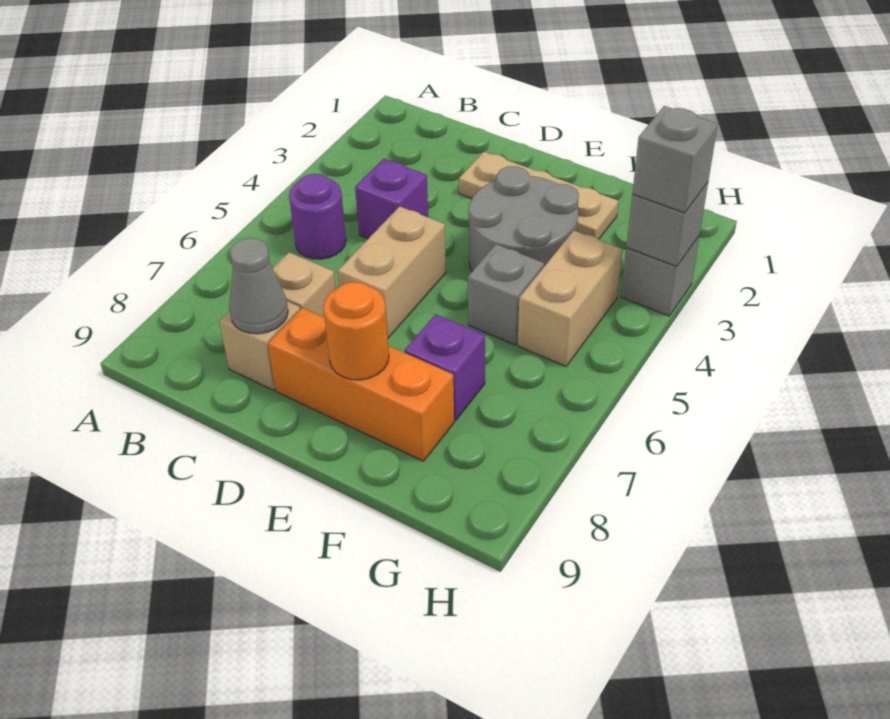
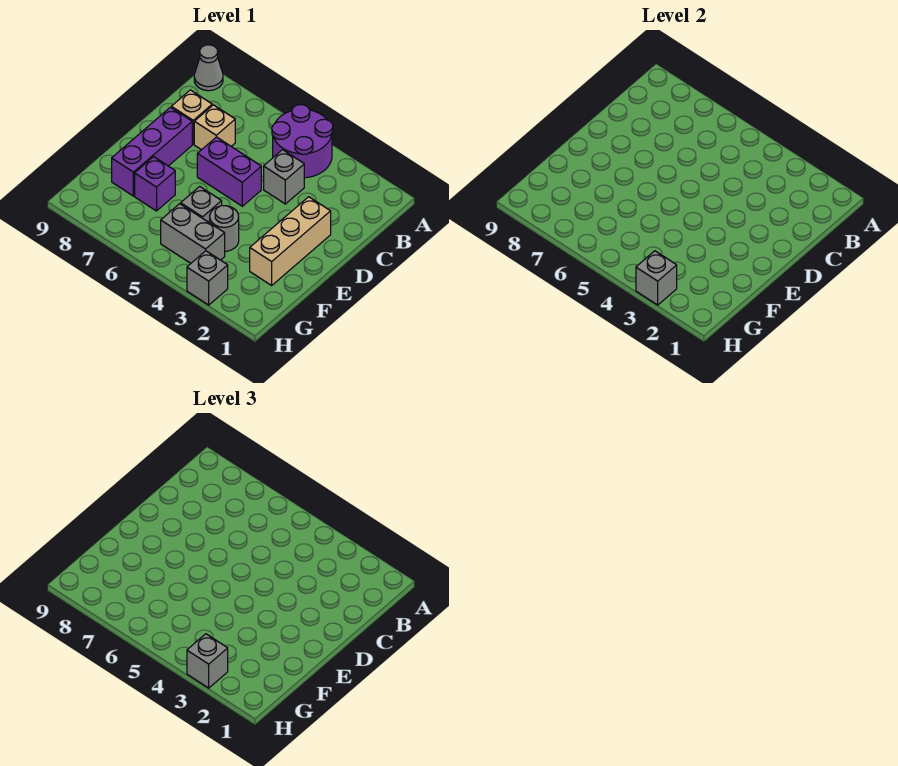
purple 1x1 round brick [289,174,346,259] -> purple 2x2 round brick [272,105,333,178]
purple 1x1 brick [355,159,428,239] -> grey 1x1 brick [264,150,304,204]
grey 1x1 cone [229,238,288,334] -> grey 1x1 cone moved to [194,45,223,91]
tan 1x3 plate [459,152,619,239] -> tan 1x3 brick [250,197,331,285]
tan 1x2 brick [338,206,446,338] -> purple 1x2 brick [197,137,261,206]
orange 1x3 brick [268,308,454,461] -> purple 1x3 brick [112,107,192,196]
grey 2x2 round brick [468,166,579,271] -> grey 1x1 round brick [210,206,239,251]
orange 1x1 round brick [323,282,389,380] -> none
tan 1x2 brick [518,231,622,366] -> grey 1x2 brick [161,204,225,263]

